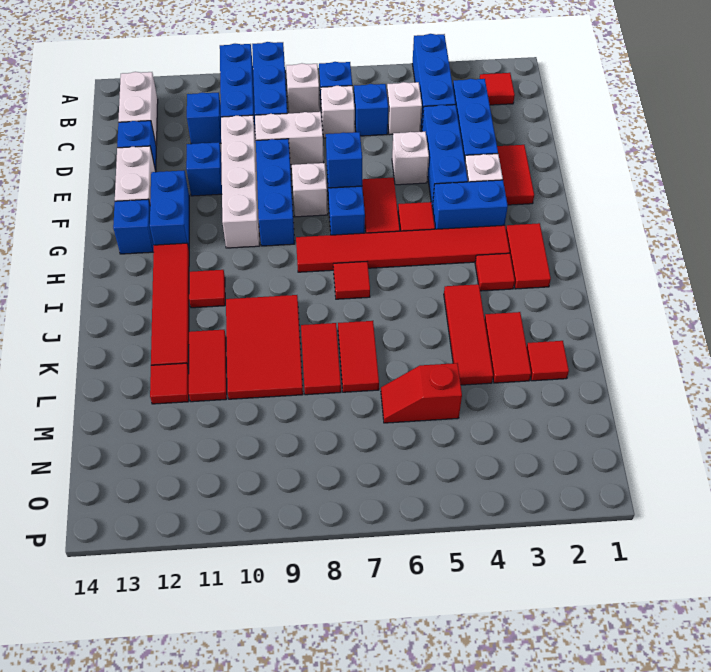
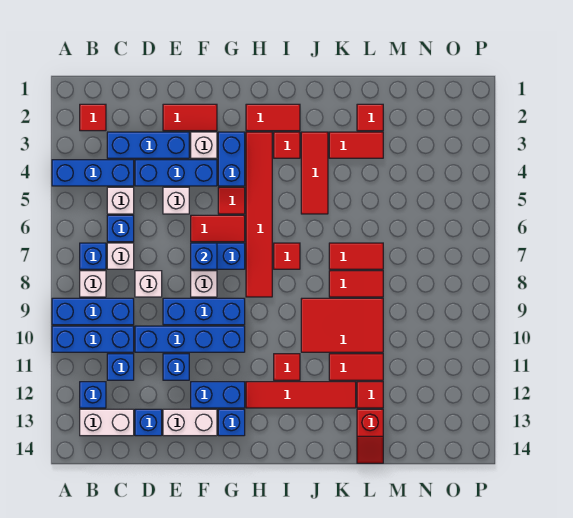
none -> blue 1x1 brick [80,382,106,408]
white 1x2 brick [255,112,324,165] -> white 1x1 brick [135,271,162,297]
white 1x4 brick [221,115,260,248] -> blue 1x4 brick [135,326,245,352]
red 1x3 tile [444,284,493,385] -> red 1x3 tile turned to [301,132,328,214]
red 1x2 slope [381,363,462,423] -> red 1x2 slope moved to [357,409,383,463]

